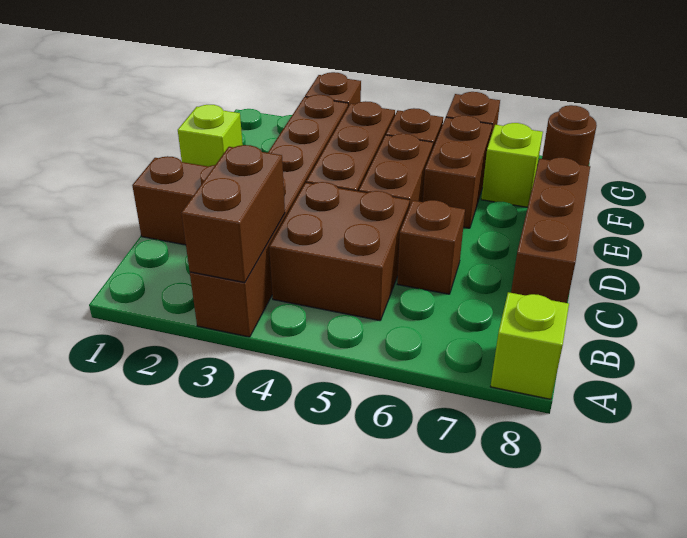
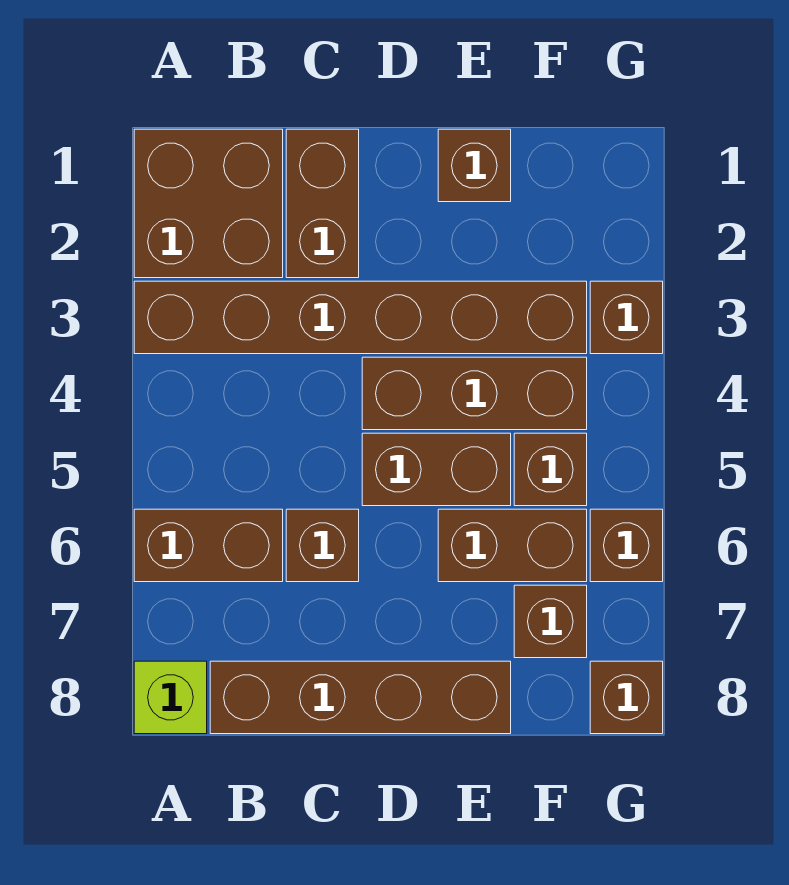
brown 1x2 brick [181,145,285,283] -> brown 1x2 brick moved to [134,509,283,582]
brown 2x2 brick [269,182,410,321] -> brown 2x2 brick moved to [134,129,283,278]
brown 1x3 brick [511,158,590,303] -> brown 1x4 brick [210,661,511,734]
lime 1x1 brick [178,105,243,167] -> brown 1x1 brick [438,129,511,202]
lime 1x1 brick [481,123,543,207] -> brown 1x1 brick [514,585,587,658]
brown 1x1 round brick [542,105,597,166] -> brown 1x1 brick [590,661,663,734]

